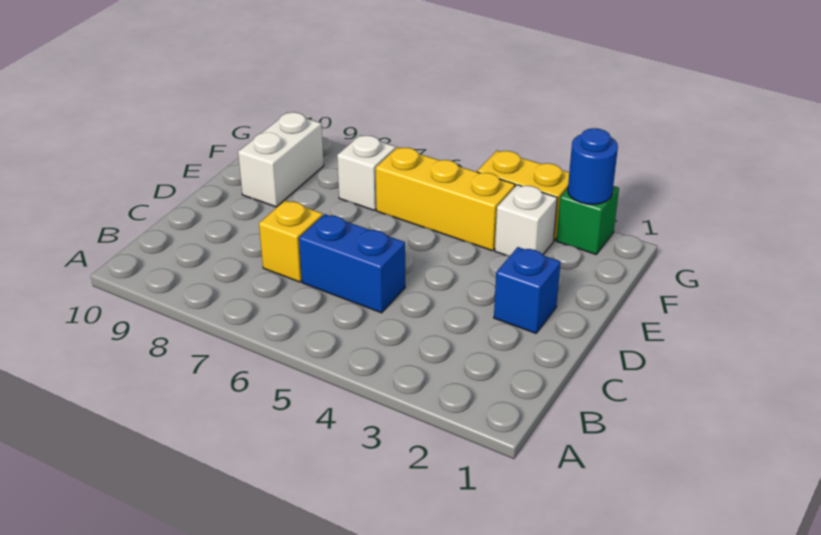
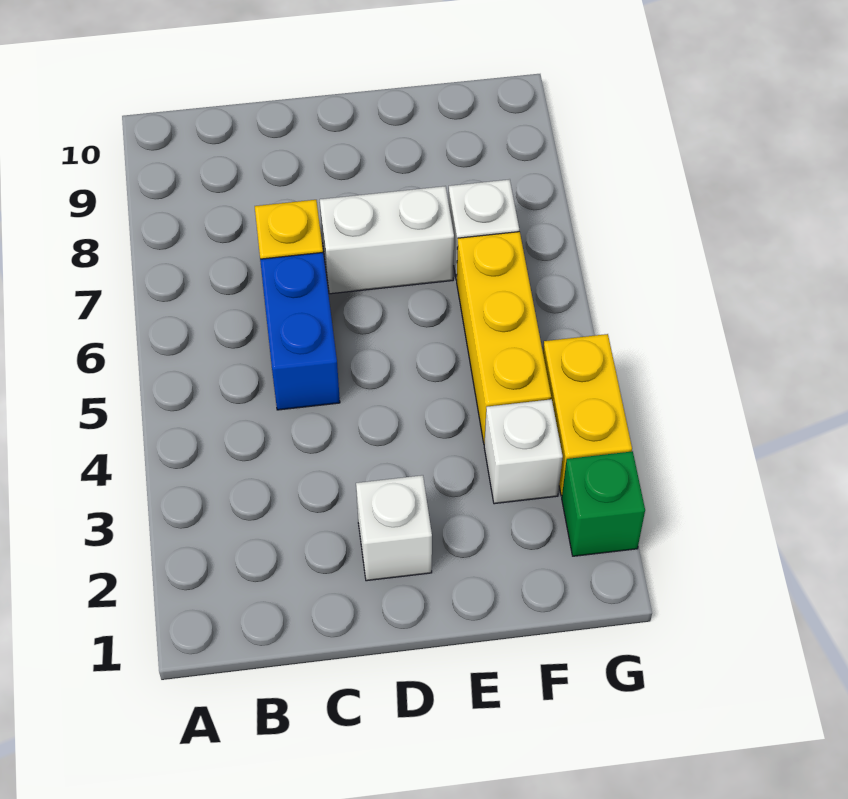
blue 1x1 brick [494,247,561,333] -> white 1x1 brick [356,475,432,581]
white 1x2 brick [238,112,324,207] -> white 1x2 brick moved to [320,186,454,294]
blue 1x1 round brick [568,128,618,204] -> none

